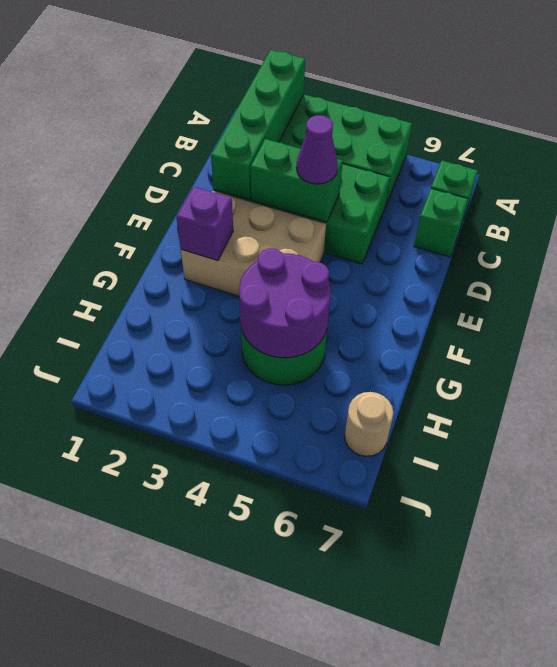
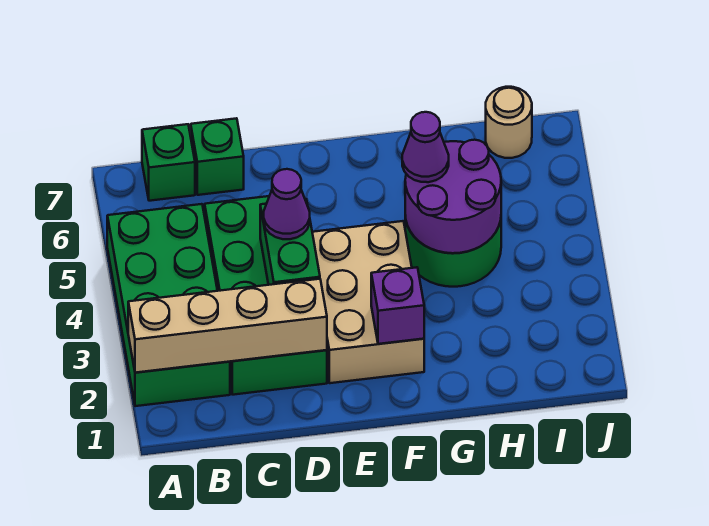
green 1x4 brick [211,50,305,199] -> tan 1x4 brick [128,279,327,373]
none -> purple 1x1 cone [402,112,449,182]

